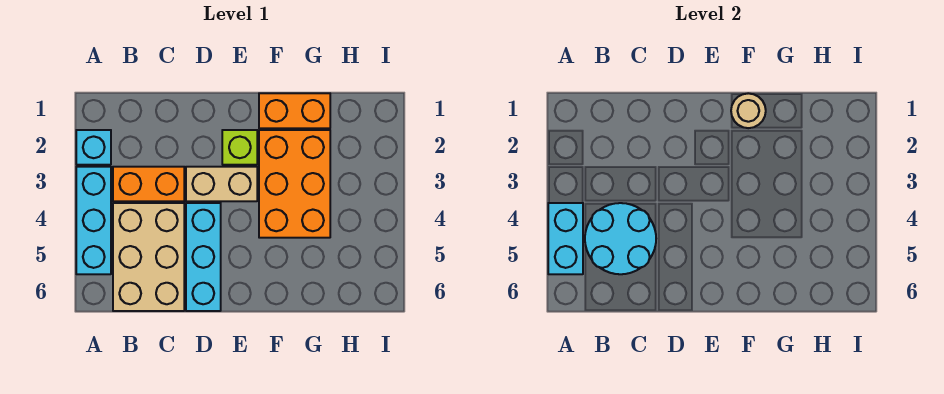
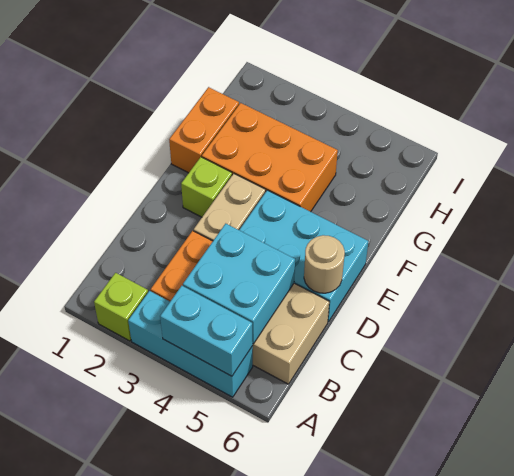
cyan 1x1 brick [76,130,111,165] -> lime 1x1 brick [94,273,148,341]
cyan 2x2 round brick [585,203,656,274] -> cyan 2x2 brick [183,224,295,344]
cyan 1x3 brick [186,203,221,311] -> cyan 2x3 brick [240,190,368,322]
tan 1x1 round brick [731,93,766,128] -> tan 1x1 round brick moved to [304,235,345,293]

